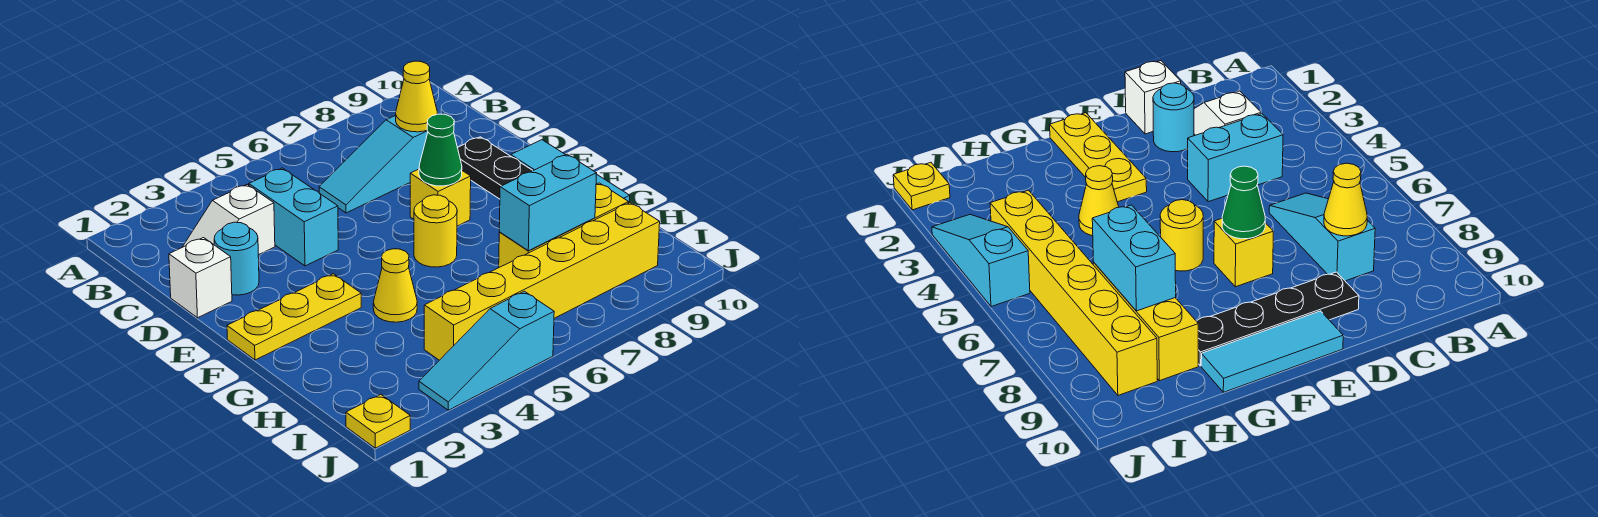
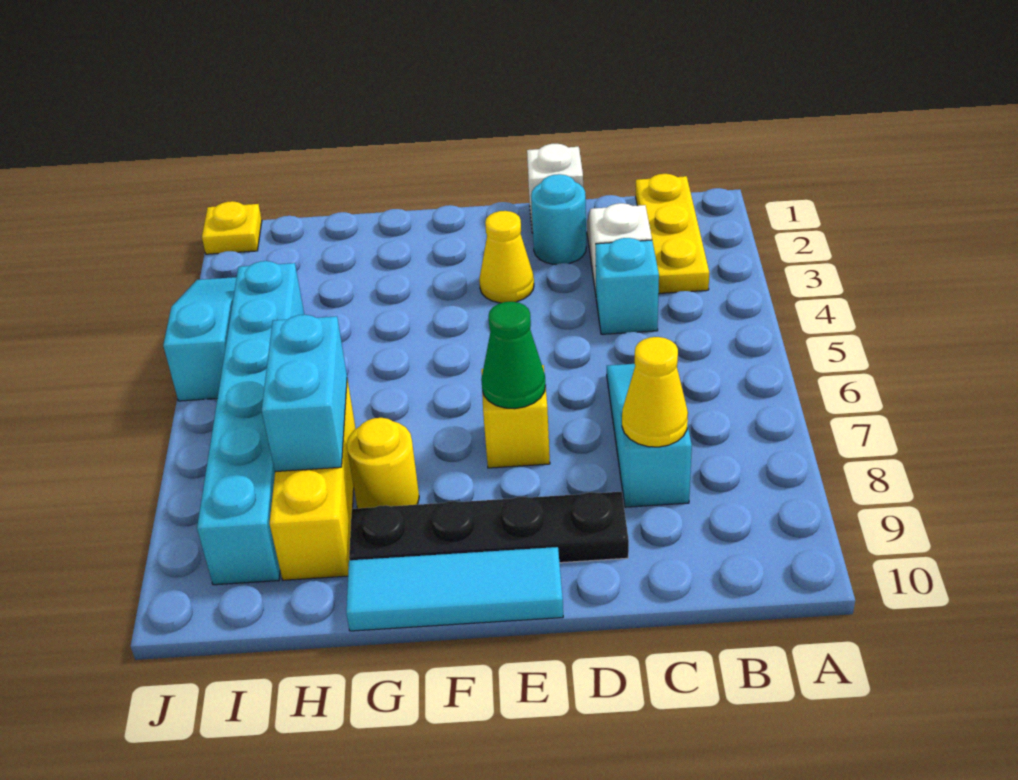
cyan 1x2 brick [249,168,338,266] -> cyan 1x1 brick [596,238,659,334]
yellow 1x3 plate [227,274,361,360] -> yellow 1x3 plate moved to [636,174,709,294]
yellow 1x1 round brick [414,195,457,267] -> yellow 1x1 round brick moved to [346,418,419,508]
yellow 1x1 cone [373,249,417,322] -> yellow 1x1 cone moved to [479,211,534,303]
yellow 1x6 brick [424,203,660,360] -> cyan 1x6 brick [197,261,304,585]

